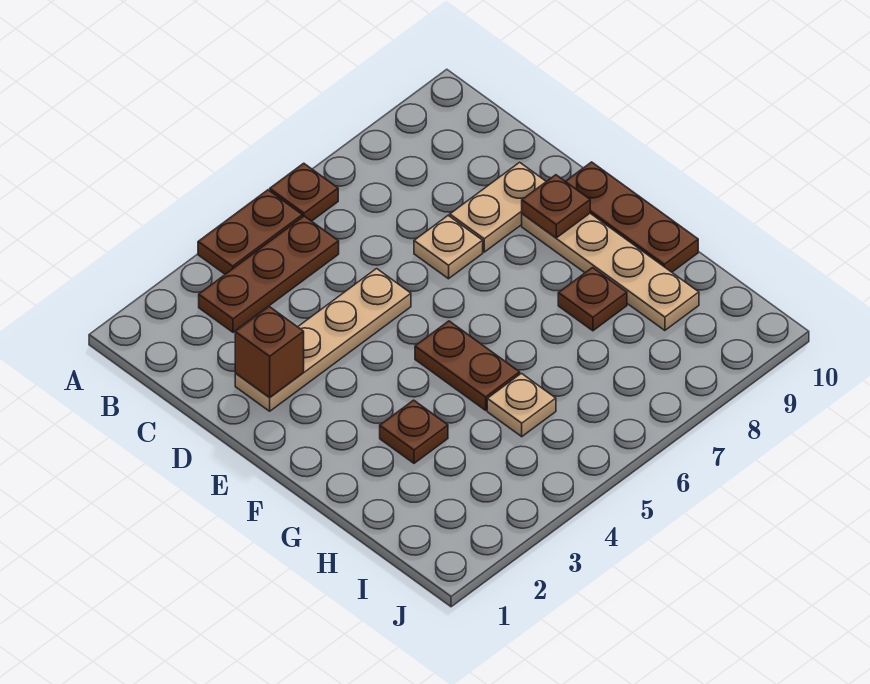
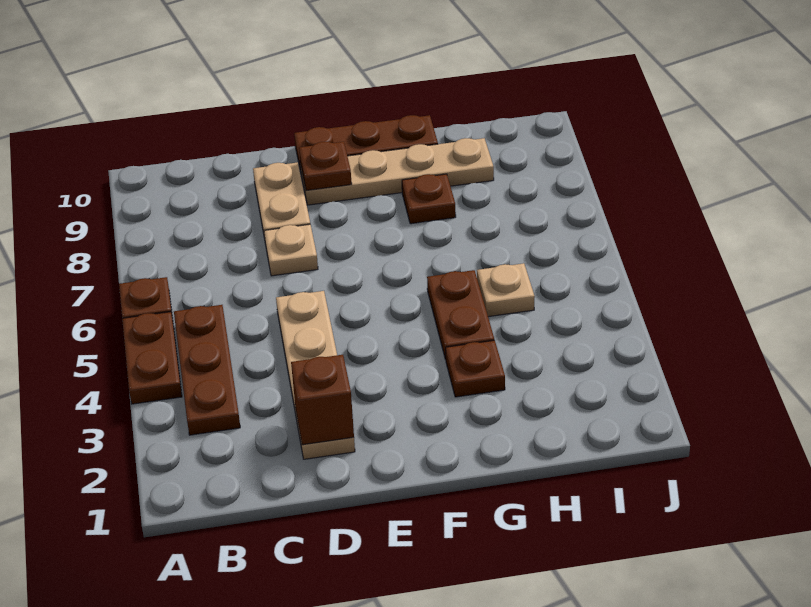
brown 1x2 plate [415,321,520,410] -> brown 1x2 plate turned to [427,270,494,360]

